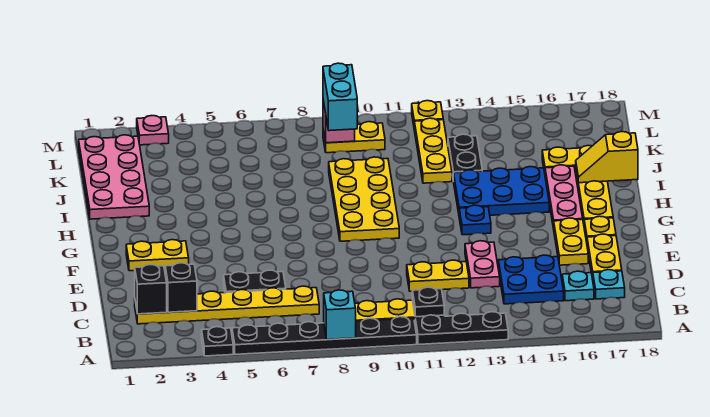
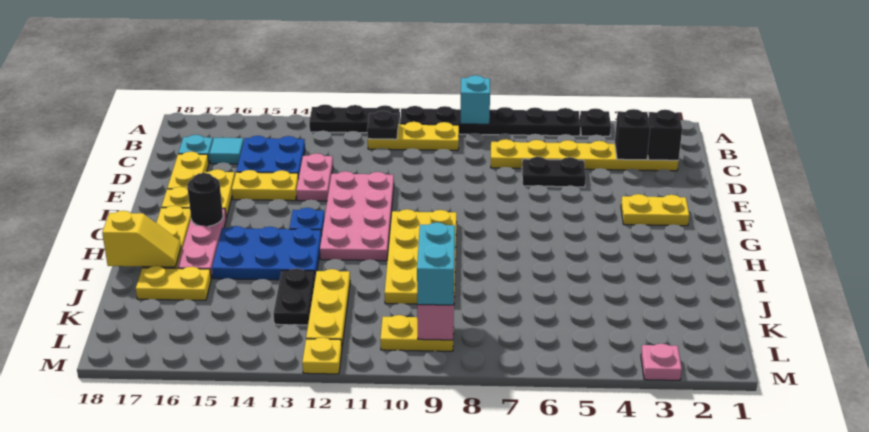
cyan 1x1 plate [562,271,594,301] -> cyan 1x1 tile [210,138,243,164]
yellow 1x2 plate [407,260,469,291] -> yellow 1x2 plate moved to [232,170,298,201]
none -> black 1x1 round brick [187,173,223,226]
pink 2x4 plate [79,135,149,219] -> pink 2x4 plate moved to [320,171,394,261]

